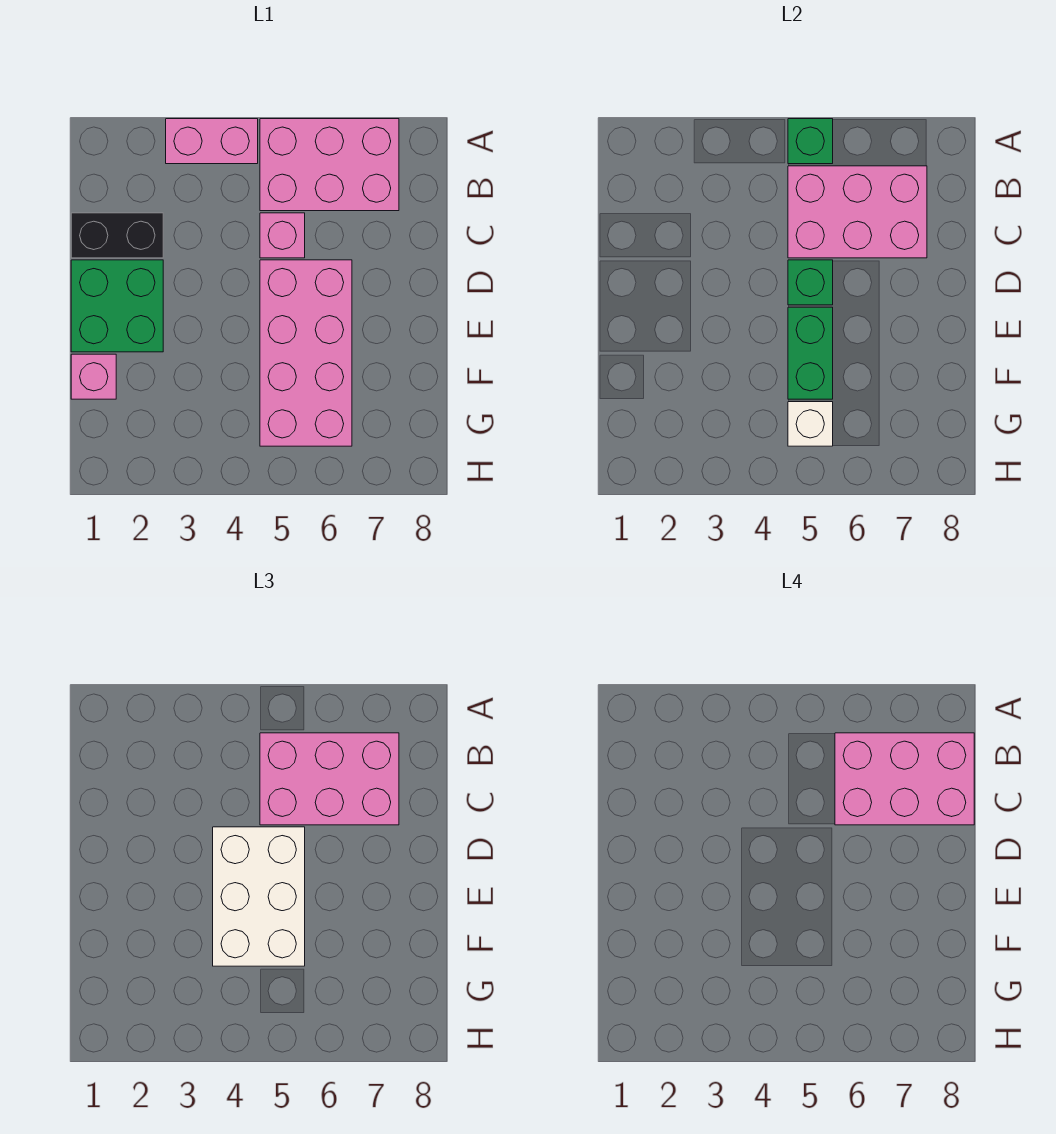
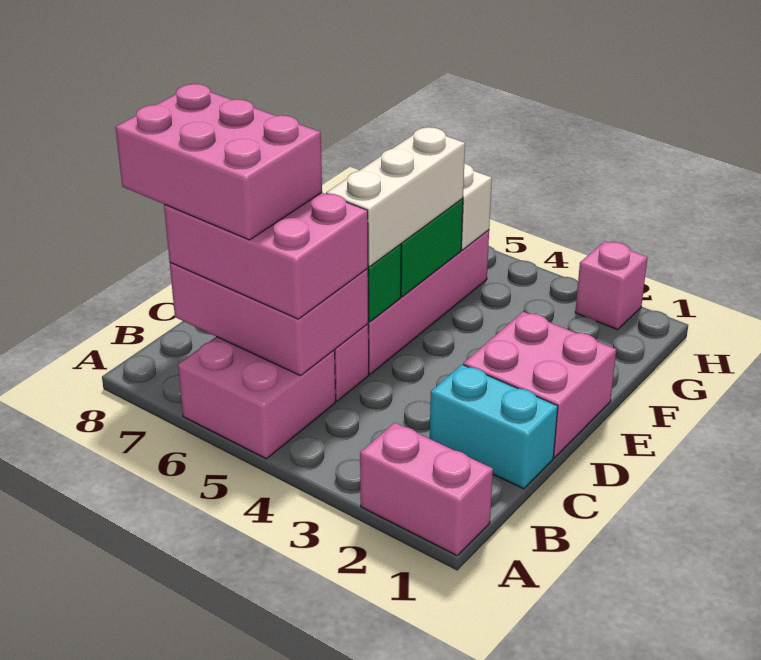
pink 1x2 brick [166,119,258,164] -> pink 1x2 brick moved to [360,423,493,555]
pink 2x3 brick [260,119,399,211] -> pink 2x2 brick [178,337,336,459]
green 1x1 brick [788,119,833,164] -> none
black 1x2 brick [71,213,163,258] -> cyan 1x2 brick [430,365,558,489]
green 2x2 brick [71,260,163,352] -> pink 2x2 brick [463,312,616,458]
white 2x3 brick [213,827,305,966] -> white 1x3 brick [326,127,465,267]
pink 1x1 brick [71,354,116,399] -> pink 1x1 brick moved to [575,241,648,330]

